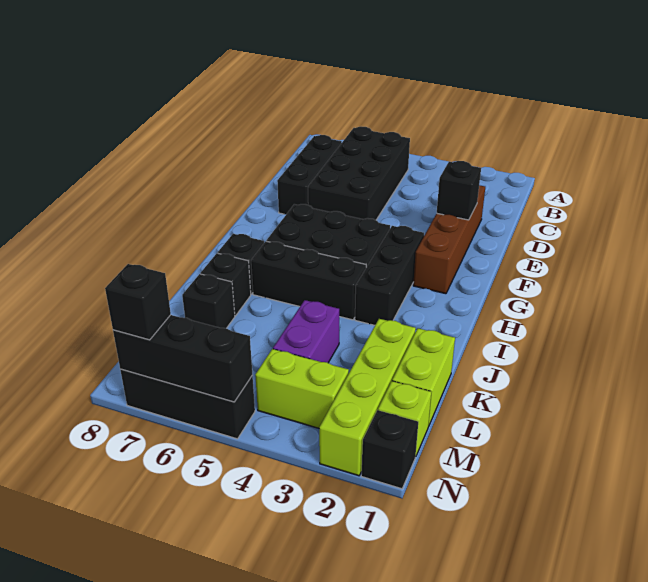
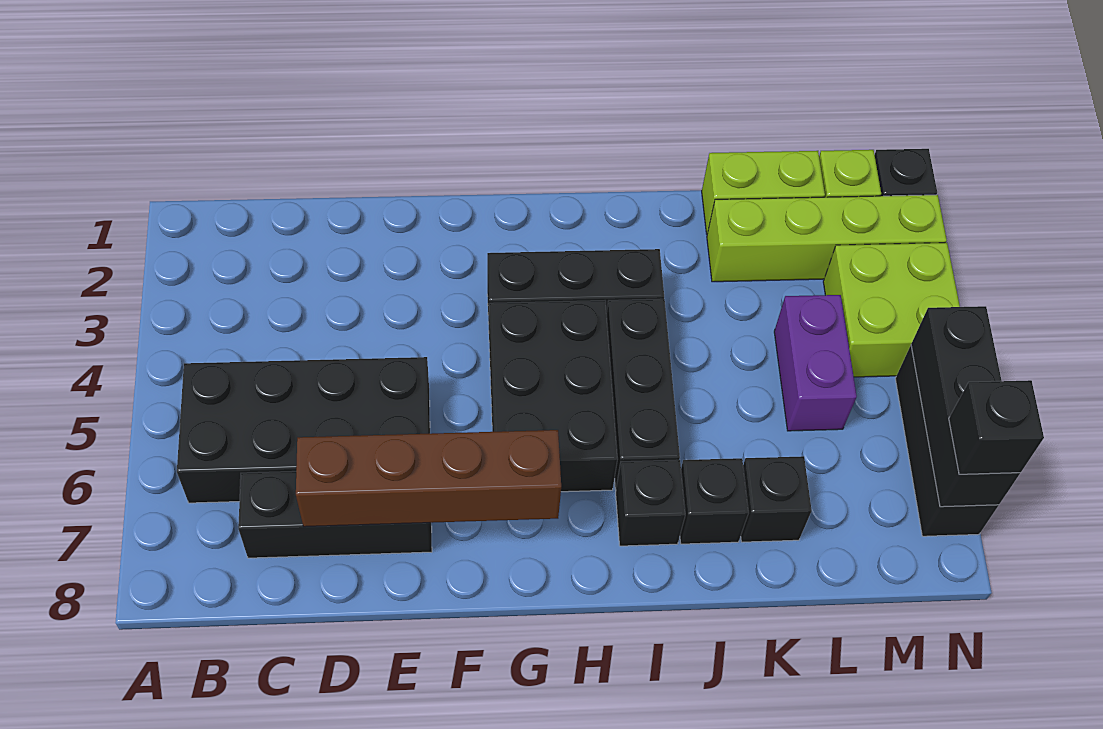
brown 1x4 brick [413,185,485,294] -> brown 1x4 brick moved to [296,430,561,527]
black 1x1 brick [437,161,481,220] -> none
purple 1x2 brick [273,300,339,363] -> purple 1x2 brick turned to [774,295,857,431]
lime 1x2 brick [255,349,349,428] -> lime 2x2 brick [823,243,960,377]

